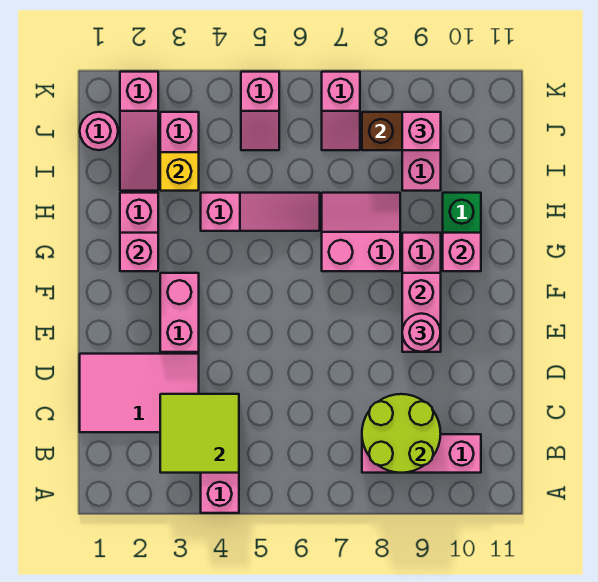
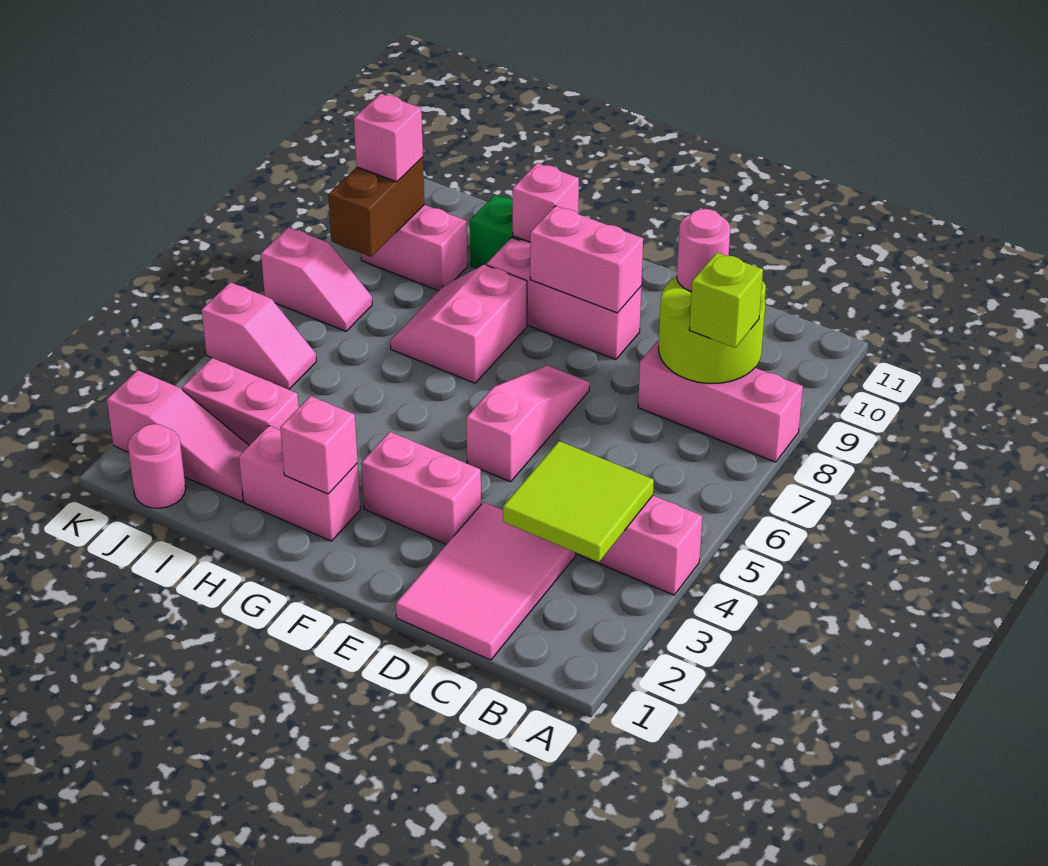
pink 1x3 brick [362,434,481,473] -> pink 1x3 brick turned to [638,340,803,462]
none -> lime 1x1 brick [689,253,763,348]
pink 1x1 round brick [402,313,441,352] -> pink 1x1 round brick moved to [677,209,730,292]
pink 1x3 slope [201,193,320,231] -> pink 1x3 slope moved to [466,366,590,482]
yellow 1x1 brick [160,152,199,191] -> none

